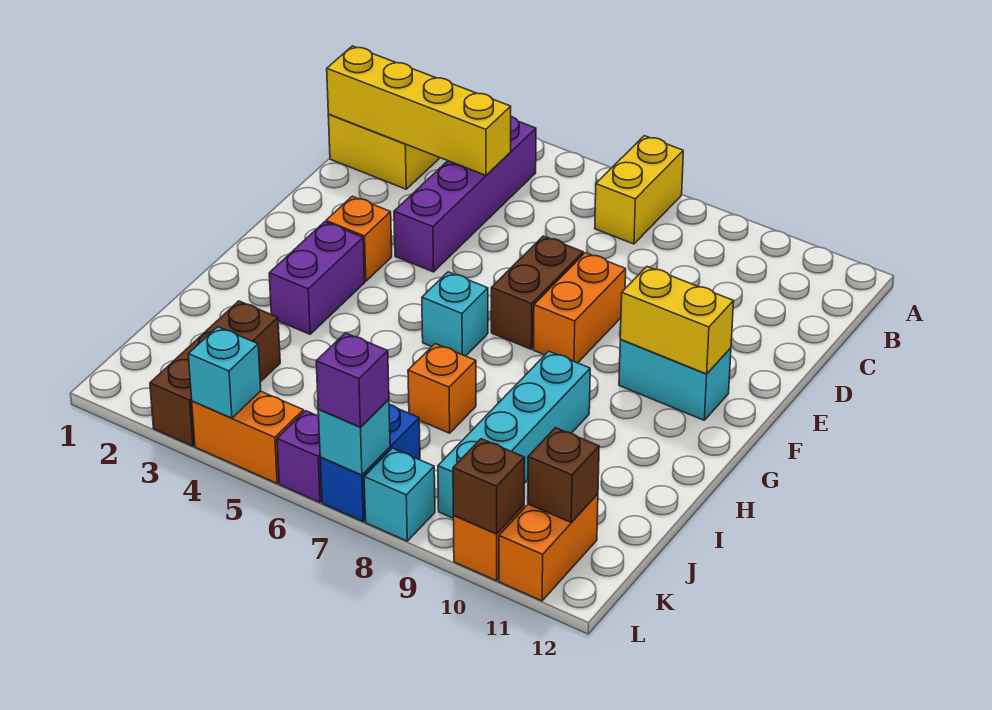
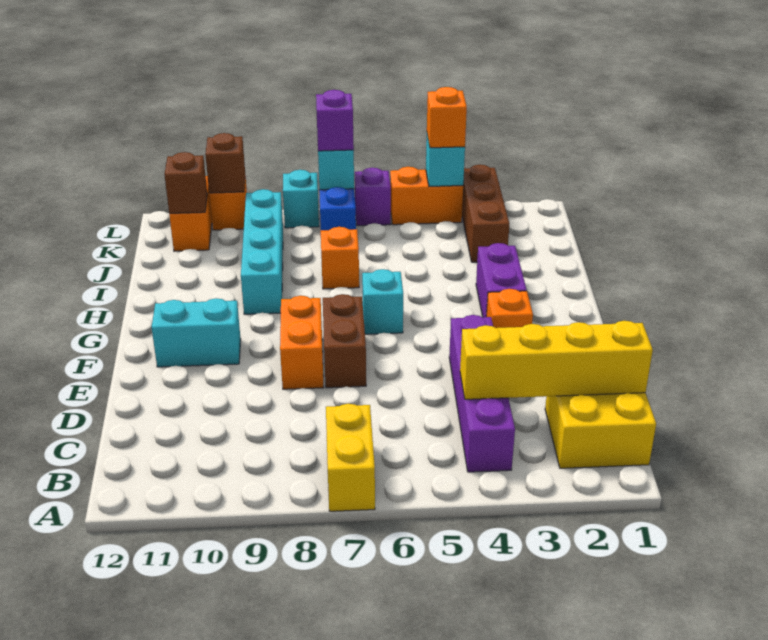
yellow 1x2 brick [620,267,734,374] -> none
none -> orange 1x1 brick [427,87,467,148]

